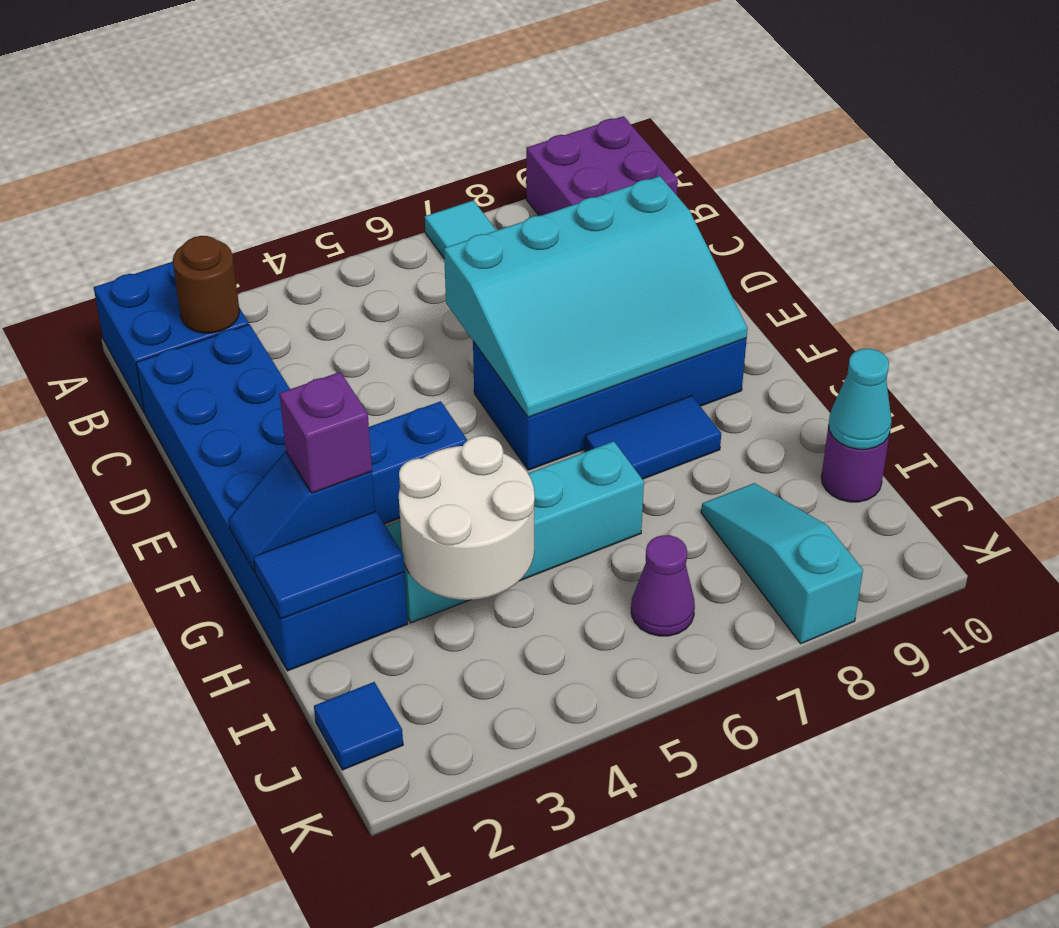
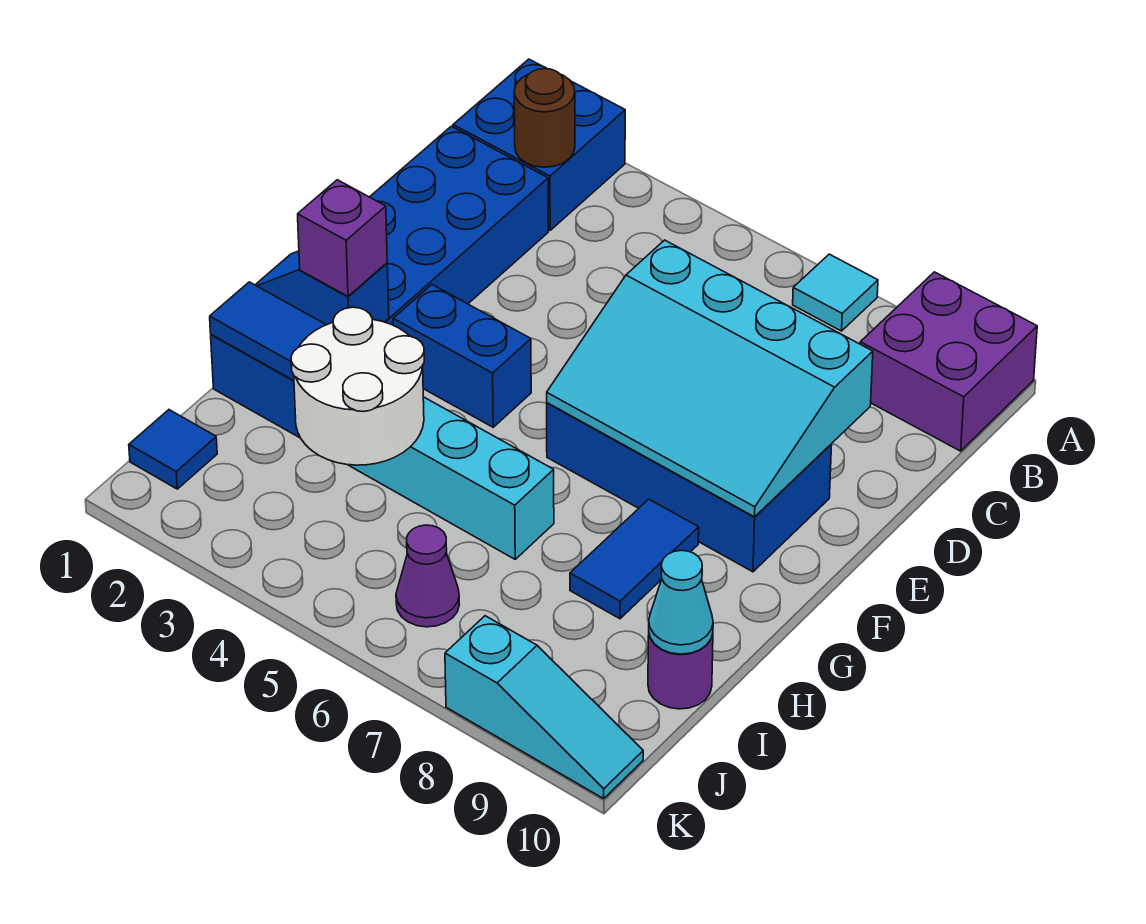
blue 1x2 tile [585,396,721,479] -> blue 1x2 tile turned to [570,499,699,619]
cyan 1x3 slope [701,483,863,644] -> cyan 1x3 slope turned to [445,616,643,799]

